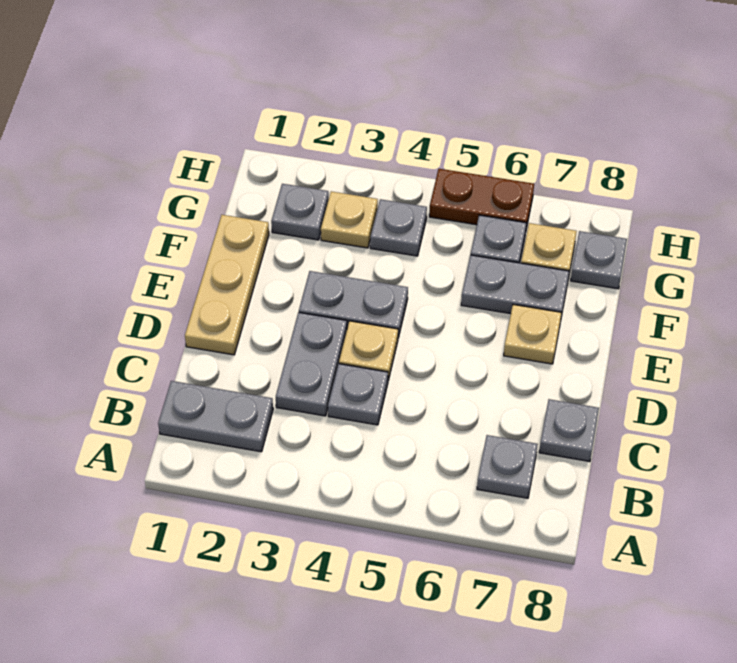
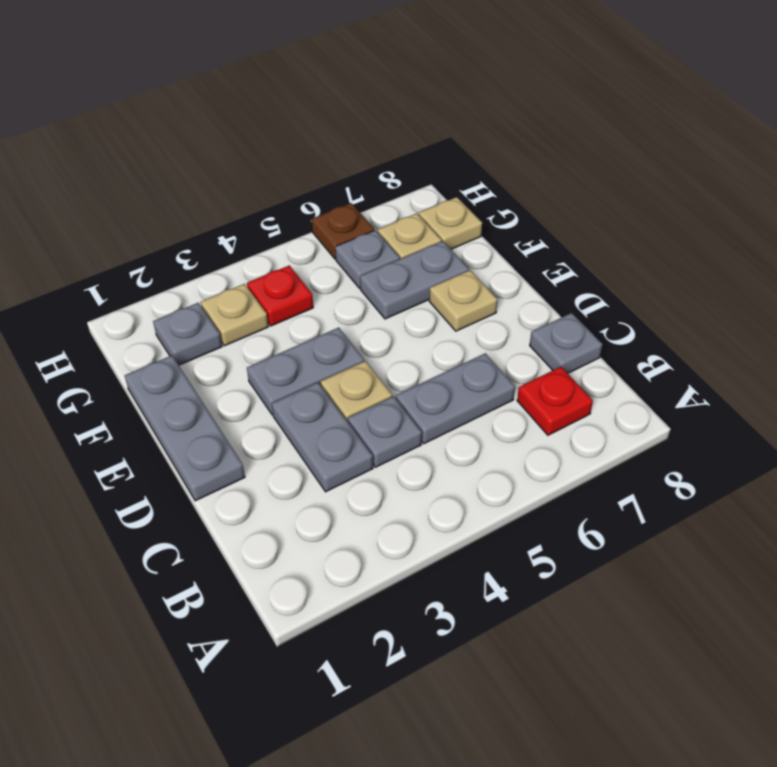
grey 1x2 plate [158,381,273,452] -> grey 1x2 plate moved to [396,353,515,444]
grey 1x1 plate [477,435,538,498] -> red 1x1 plate [517,367,593,435]
tan 1x3 plate [185,215,269,355] -> grey 1x3 plate [125,355,245,501]
grey 1x1 plate [370,199,427,256] -> red 1x1 plate [247,265,313,326]
grey 1x1 plate [571,231,627,289] -> tan 1x1 plate [419,197,482,249]
brown 1x2 plate [429,169,534,229] -> brown 1x1 plate [312,203,374,259]

